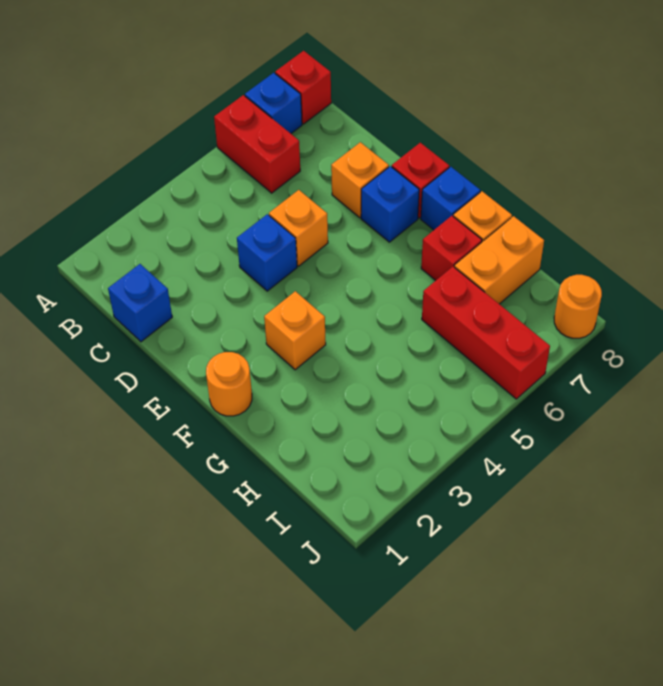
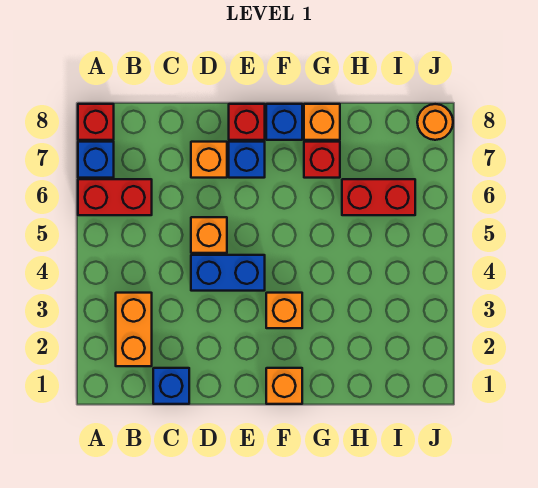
blue 1x1 brick [237,214,297,291] -> blue 1x2 brick [191,255,265,291]
orange 1x1 round brick [206,352,252,416] -> orange 1x1 brick [266,368,302,404]
red 1x3 brick [422,267,550,399] -> red 1x2 brick [342,179,415,215]
orange 1x2 brick [454,216,544,304] -> orange 1x2 brick moved to [116,293,152,366]

